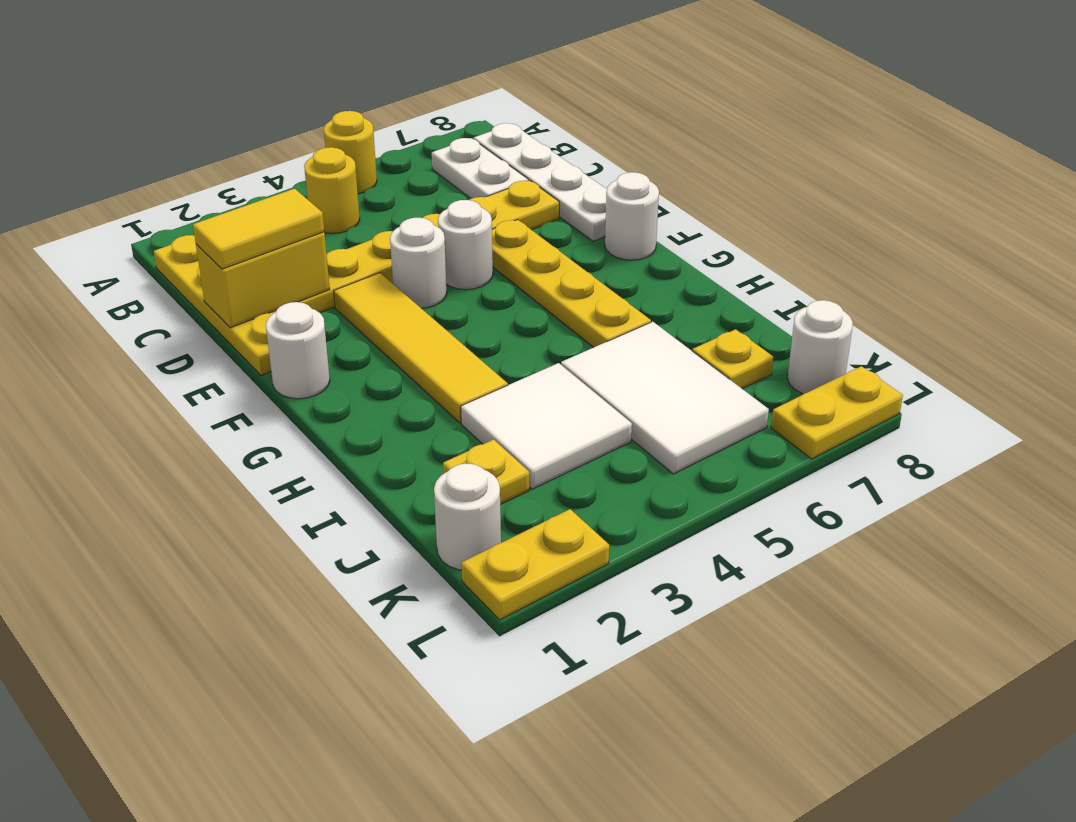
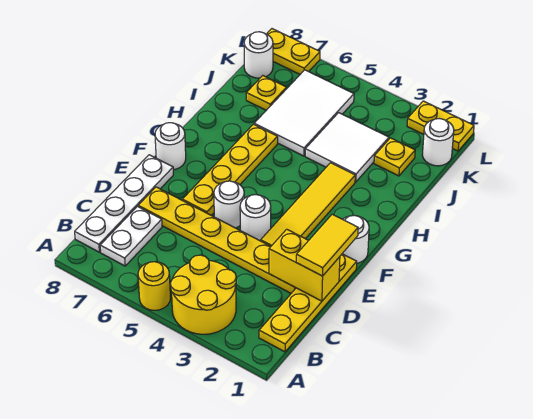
yellow 1x1 round brick [304,147,360,234] -> yellow 2x2 round brick [170,255,236,334]
yellow 1x2 tile [193,189,324,269] -> yellow 1x2 tile turned to [296,214,358,276]

